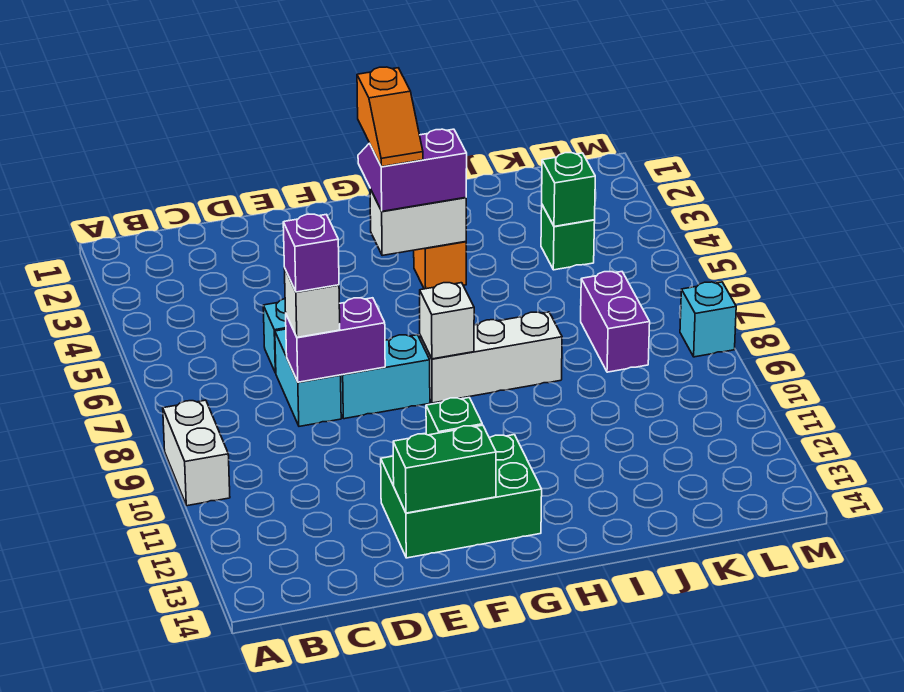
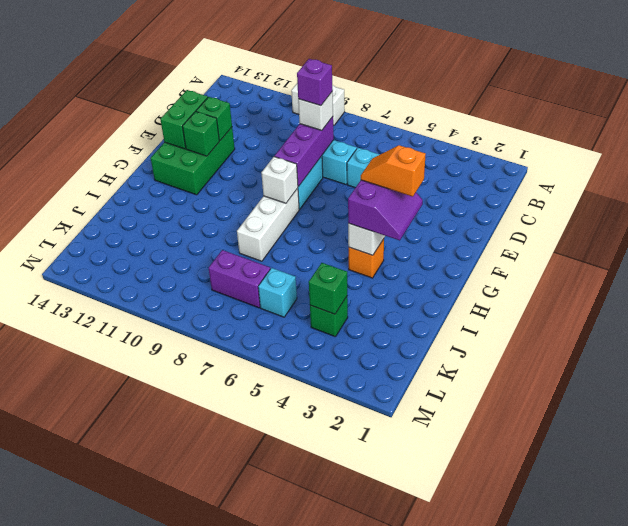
purple 1x2 brick [286,298,385,382] -> purple 1x3 brick [275,117,334,187]
none -> green 1x1 brick [196,97,232,141]
cyan 1x1 brick [680,282,736,357] -> cyan 1x1 brick moved to [258,268,297,317]

